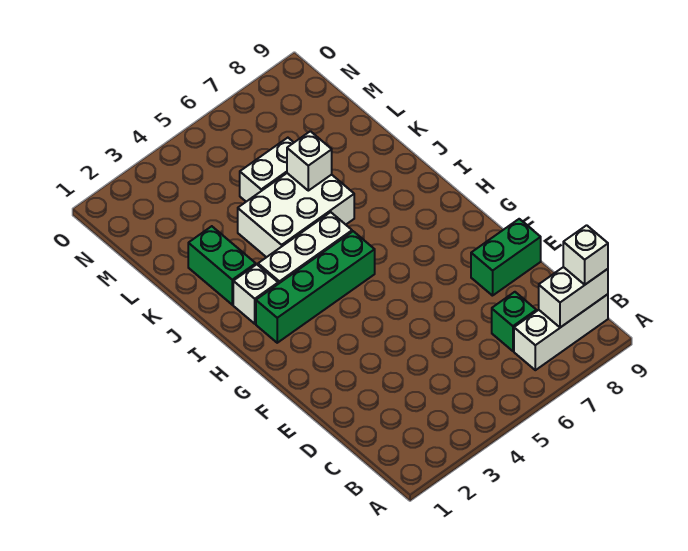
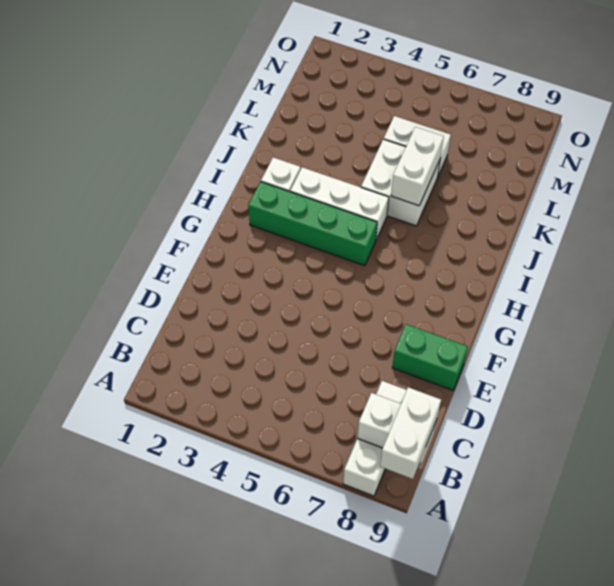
white 1x3 brick [514,294,608,370] -> white 1x3 brick turned to [343,381,407,496]
white 1x1 brick [563,225,608,285] -> white 1x2 brick [380,387,441,479]
green 1x1 brick [492,292,536,351] -> none
green 1x2 brick [188,226,256,305] -> none
white 2x3 brick [238,173,354,257] -> white 2x2 brick [361,139,440,226]
white 1x1 brick [287,131,332,191] -> white 1x2 brick [391,127,444,206]

